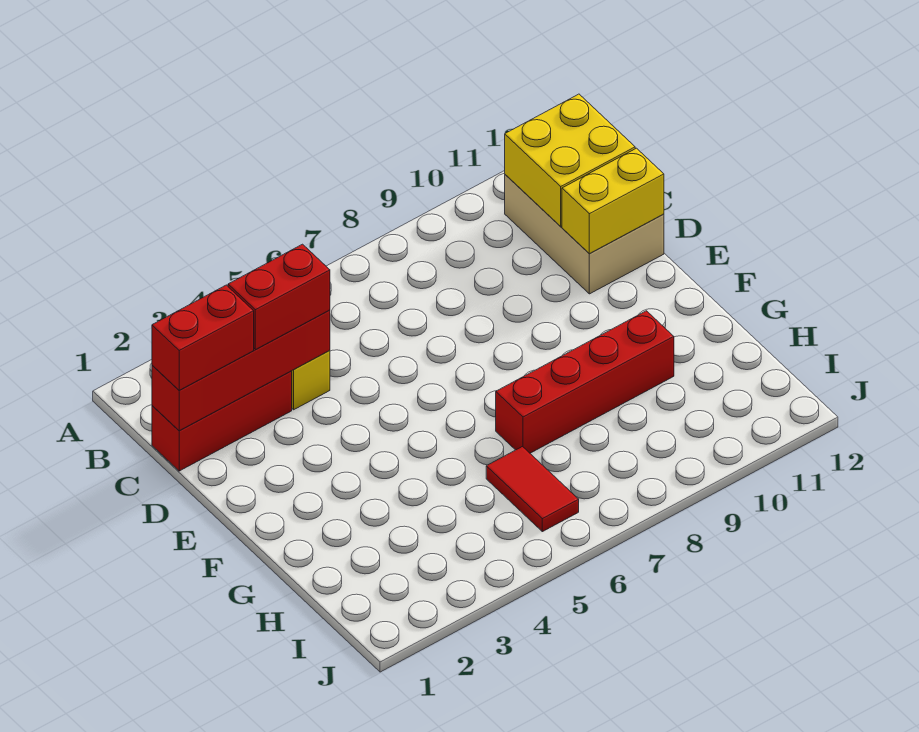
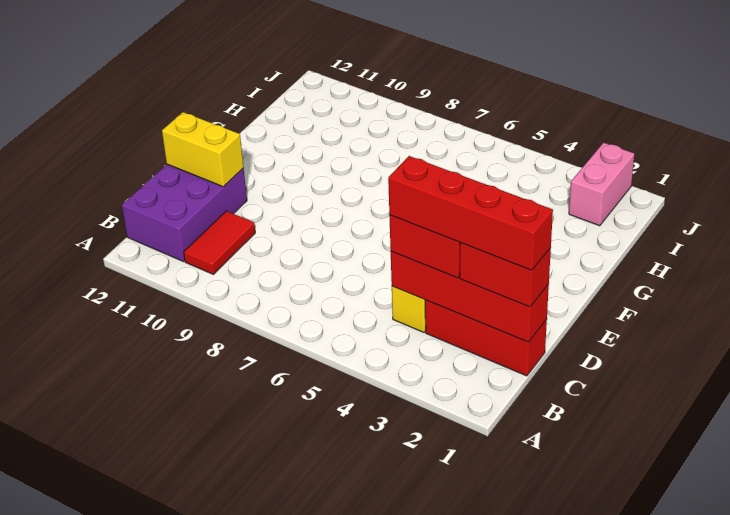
tan 2x3 brick [505,175,664,294] -> purple 2x3 brick [122,164,247,262]
yellow 2x2 brick [505,94,635,226] -> none
red 1x4 brick [496,311,674,453] -> red 1x4 brick moved to [388,156,553,270]
red 1x2 tile [486,447,579,532] -> red 1x2 tile moved to [184,211,255,274]
none -> pink 1x2 brick [569,143,634,226]

